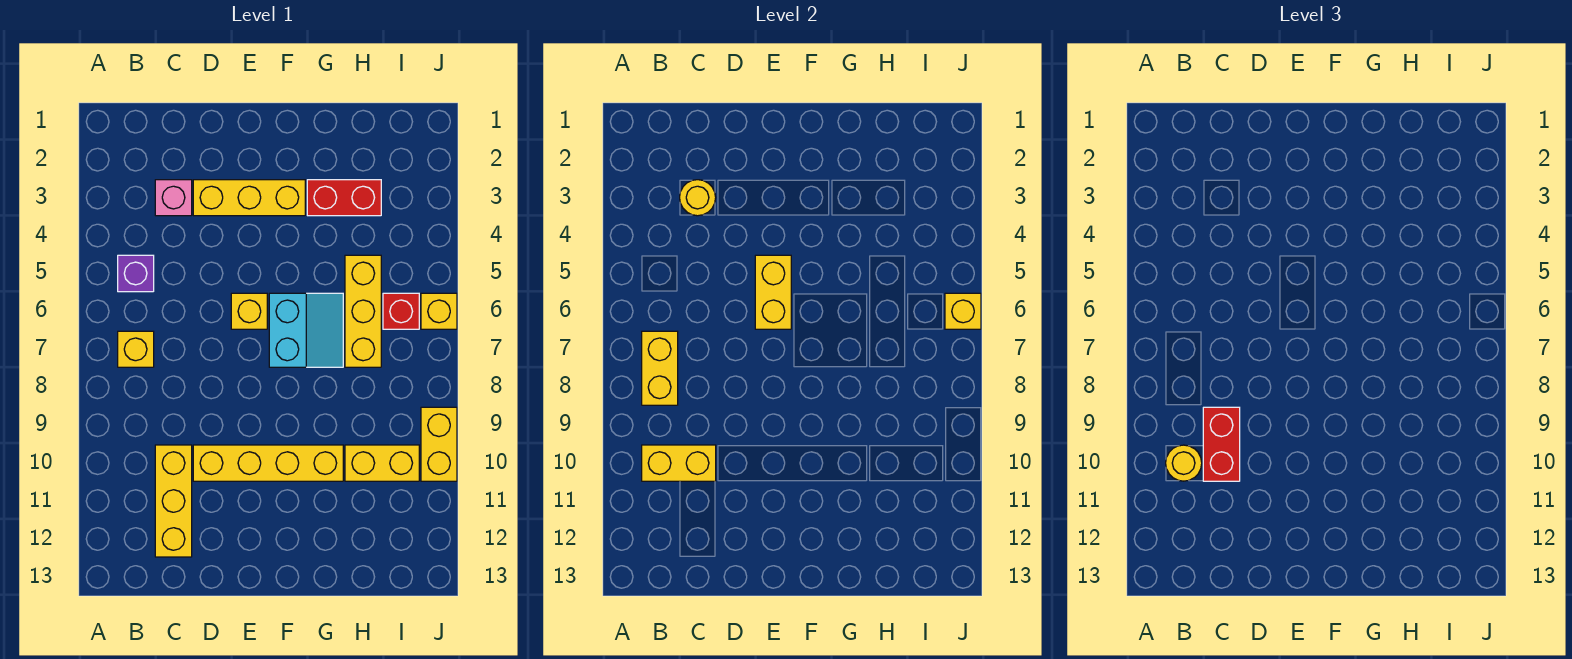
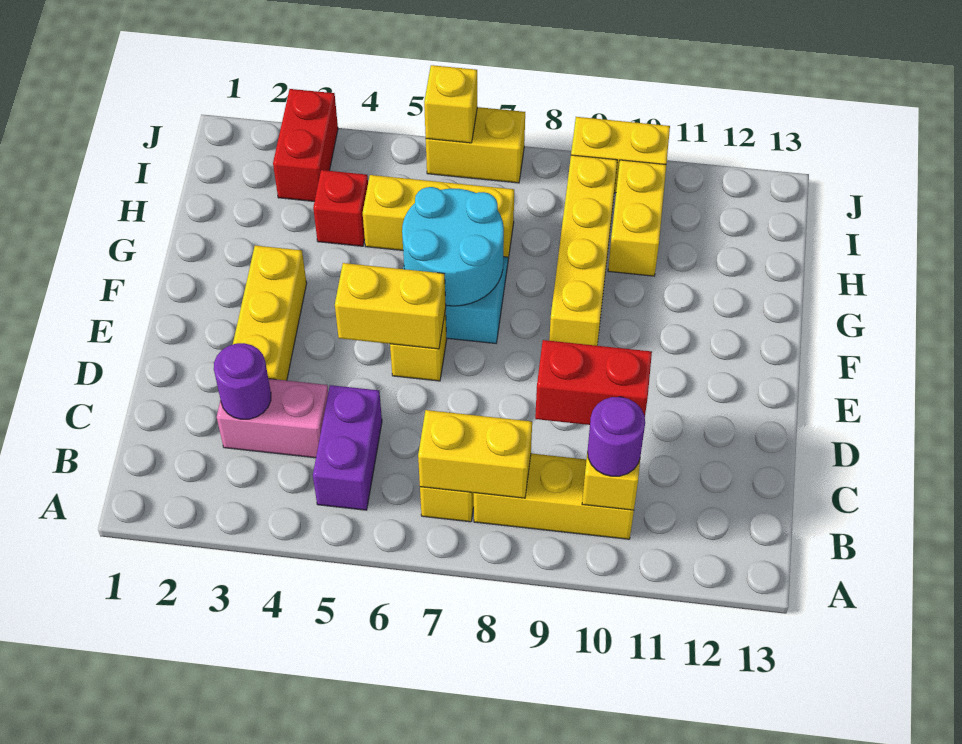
purple 1x1 brick [118,255,154,292] -> purple 1x2 brick [313,385,382,510]
yellow 1x1 round brick [1166,445,1202,481] -> purple 1x1 round brick [588,397,645,476]
pink 1x1 brick [155,180,192,216] -> pink 1x2 brick [217,379,328,458]
yellow 1x1 round brick [680,180,716,216] -> purple 1x1 round brick [214,343,271,419]
yellow 1x3 brick [155,445,192,557] -> yellow 1x3 brick moved to [474,453,634,539]
yellow 1x4 brick [193,445,343,481] -> yellow 1x4 brick moved to [549,155,617,346]
none -> cyan 2x2 round brick [402,187,504,306]
red 1x2 brick [307,180,381,216] -> red 1x2 brick moved to [273,89,338,201]
red 1x1 brick [383,293,419,329] -> red 1x1 brick moved to [313,170,368,246]
yellow 1x1 brick [421,293,457,329] -> yellow 1x2 brick [426,107,525,183]

